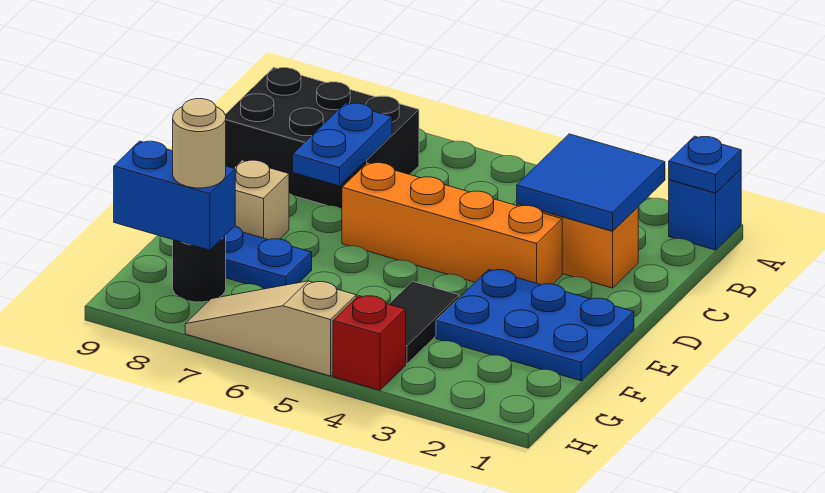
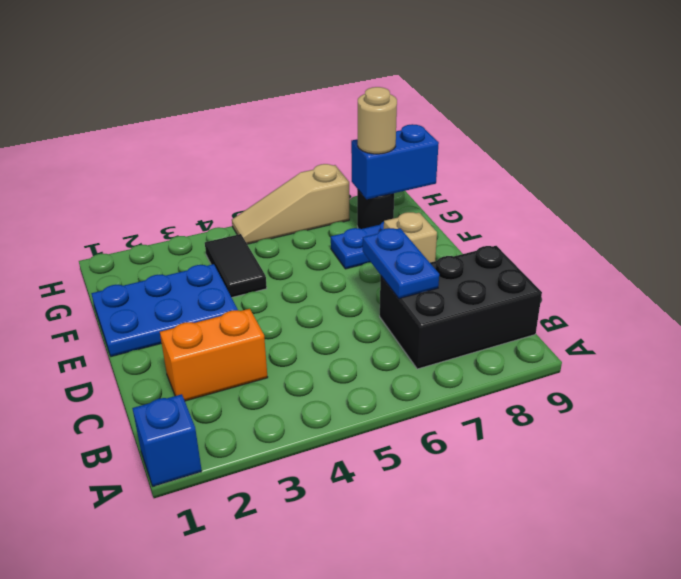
blue 1x1 plate [669,136,741,193] -> none
blue 2x2 tile [517,134,665,231] -> none
orange 1x4 brick [342,163,562,285] -> none
red 1x1 brick [333,296,406,390] -> none
tan 1x3 slope [185,281,356,376] -> tan 1x3 slope turned to [232,164,349,244]

